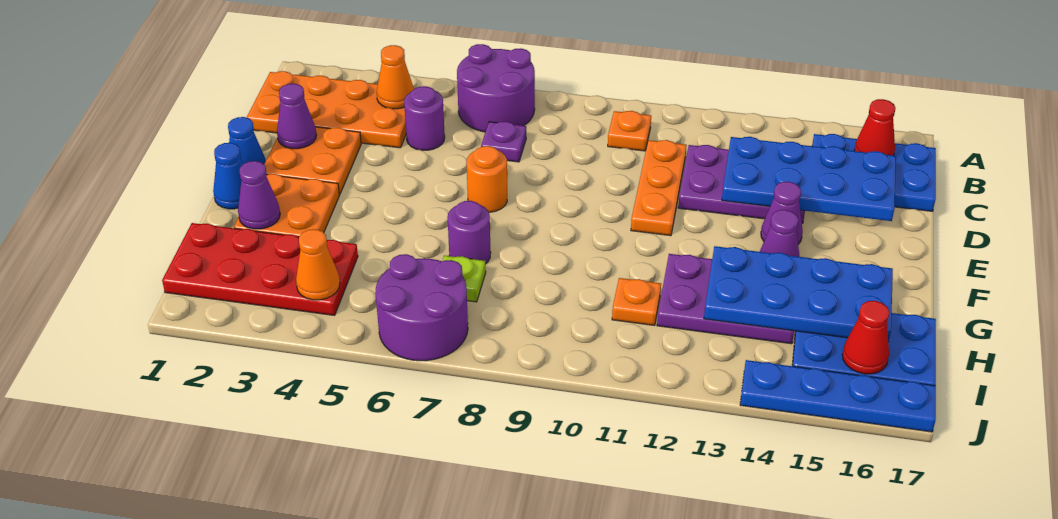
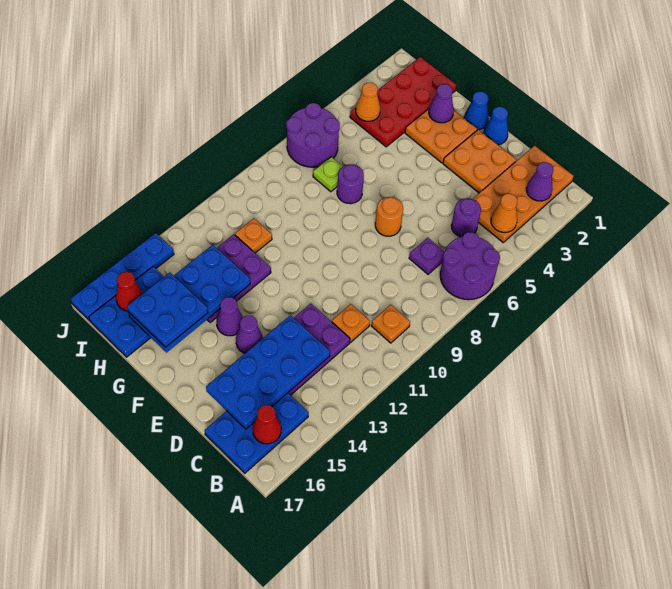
orange 1x3 plate [631,140,687,236] -> orange 1x1 plate [332,304,370,342]
purple 1x1 cone [277,84,316,149] -> purple 1x1 cone moved to [526,162,553,201]
none -> blue 2x2 plate [127,272,208,347]

